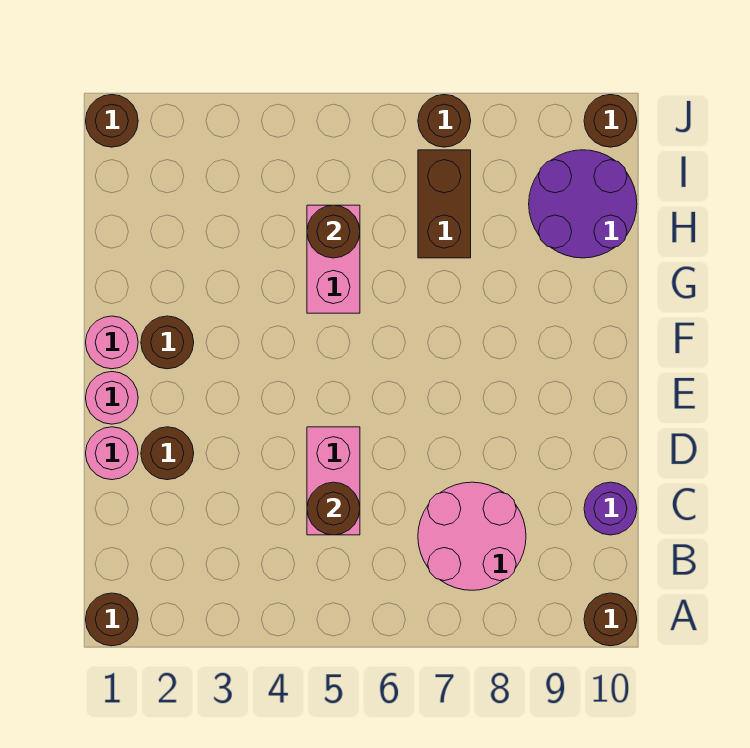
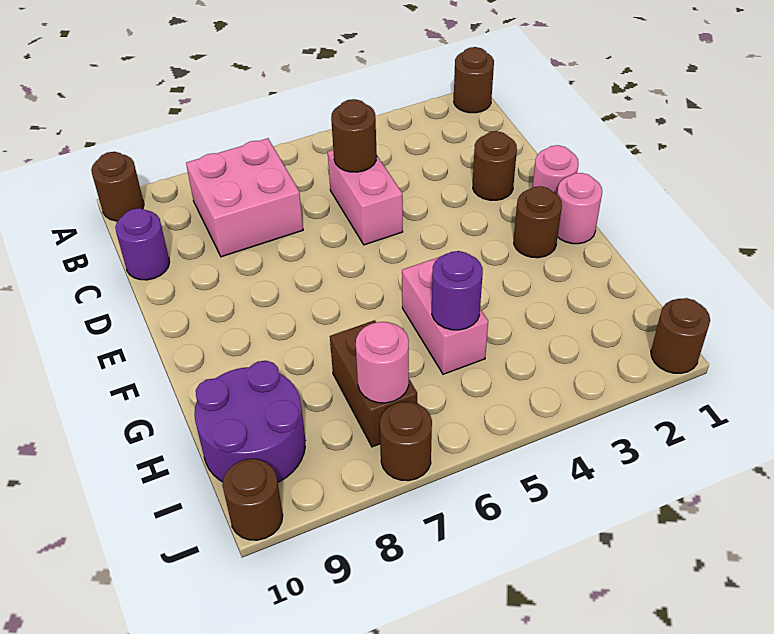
pink 2x2 round brick [418,482,526,590] -> pink 2x2 brick [186,138,303,257]
pink 1x1 round brick [86,427,138,480] -> pink 1x1 round brick moved to [356,322,409,403]
brown 1x1 round brick [307,205,360,258] -> purple 1x1 round brick [432,251,483,330]

